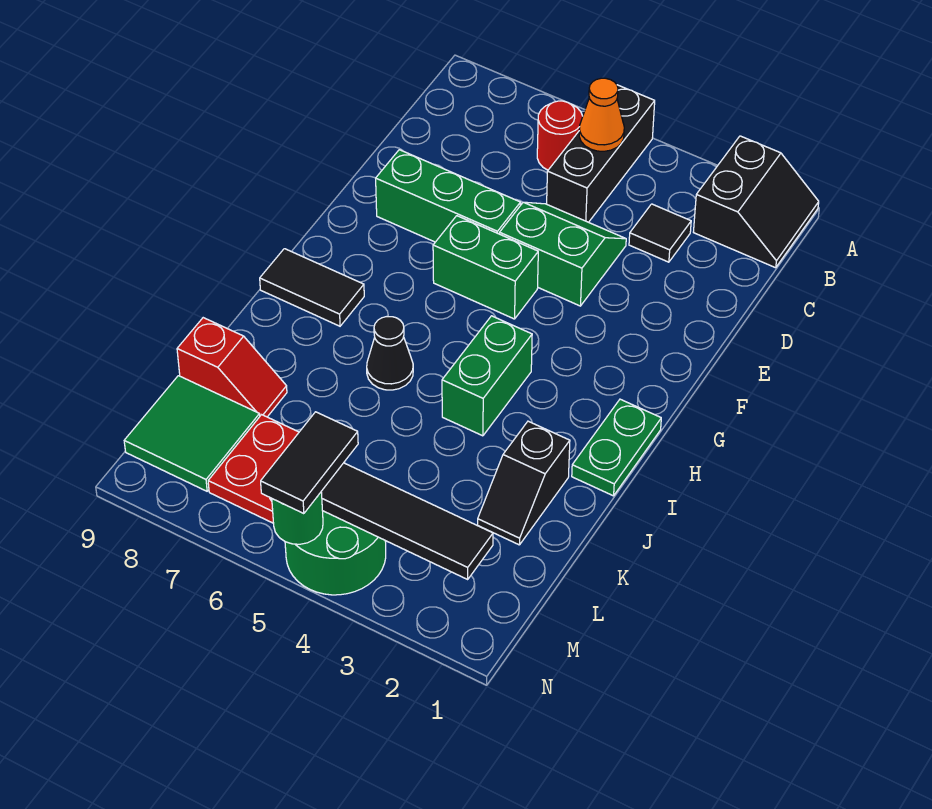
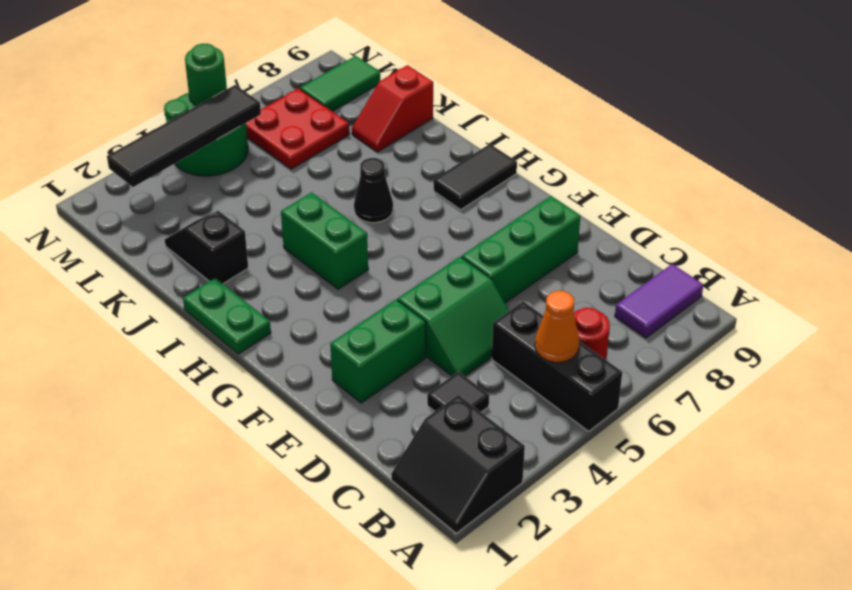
none -> purple 1x2 tile [615,264,703,338]
green 1x2 brick [433,216,538,319] -> green 1x2 brick moved to [330,300,426,403]
green 2x2 tile [124,376,260,491] -> green 1x2 tile [300,56,380,111]
black 1x2 tile [261,412,358,514] -> none

